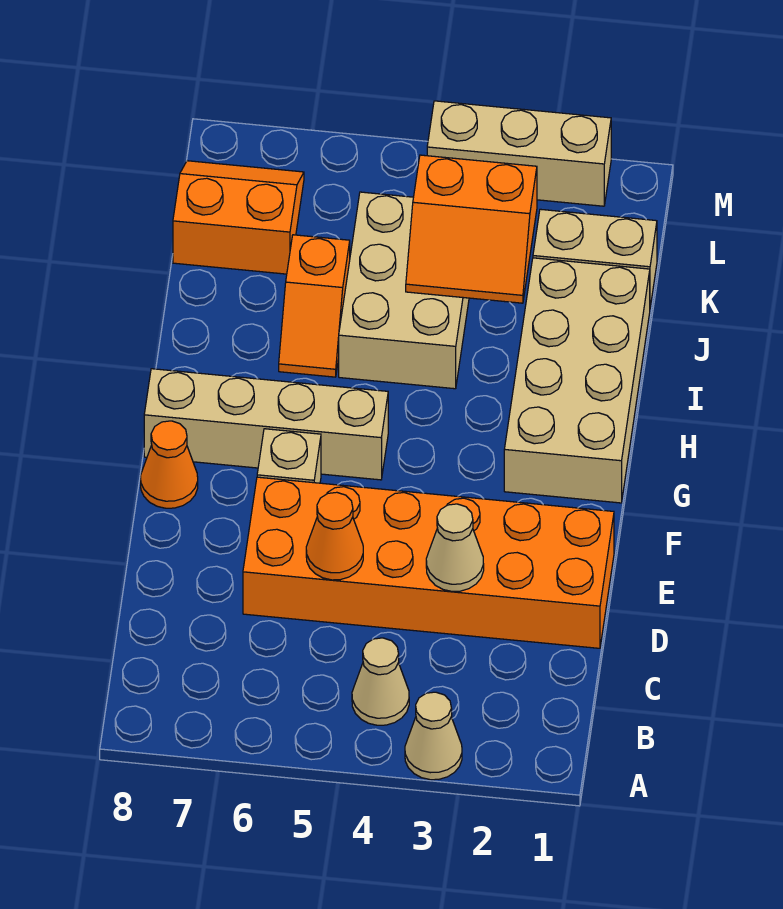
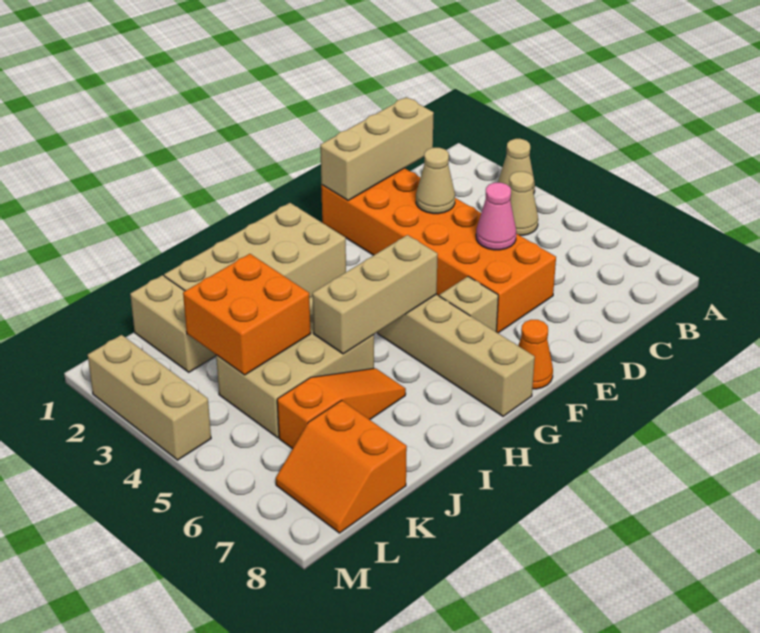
none -> tan 1x3 brick [320,97,434,200]
orange 1x1 cone [306,492,363,580] -> pink 1x1 cone [476,183,516,250]
none -> tan 1x3 brick [312,235,438,354]
orange 1x2 slope [279,235,350,377] -> orange 1x3 slope [277,368,406,449]
orange 2x2 slope [406,155,537,303] -> orange 2x2 brick [183,254,311,375]

